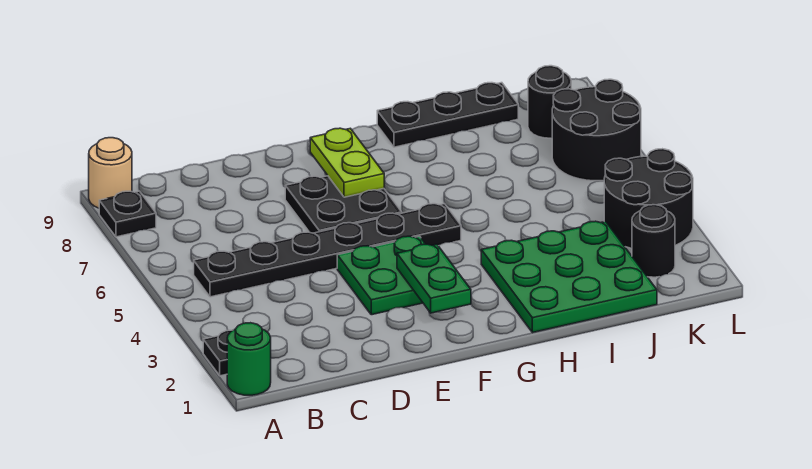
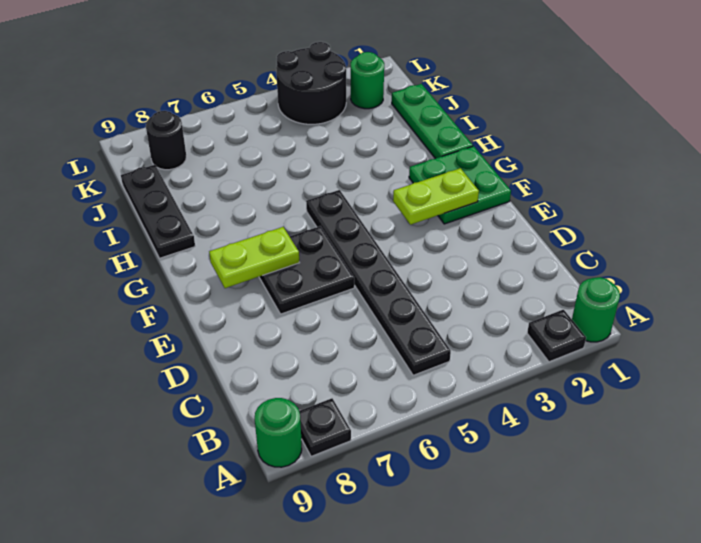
tan 1x1 round brick [89,138,132,208] -> green 1x1 round brick [255,398,302,467]
green 2x2 plate [337,236,425,315] -> green 2x2 plate moved to [409,146,511,224]
green 1x2 plate [397,244,471,313] -> lime 1x2 plate [393,168,479,225]
green 3x3 plate [481,221,657,333] -> green 1x3 plate [392,84,473,159]
black 1x1 round brick [632,205,675,277] -> green 1x1 round brick [351,52,384,109]
black 2x2 round brick [552,79,641,181] -> none

